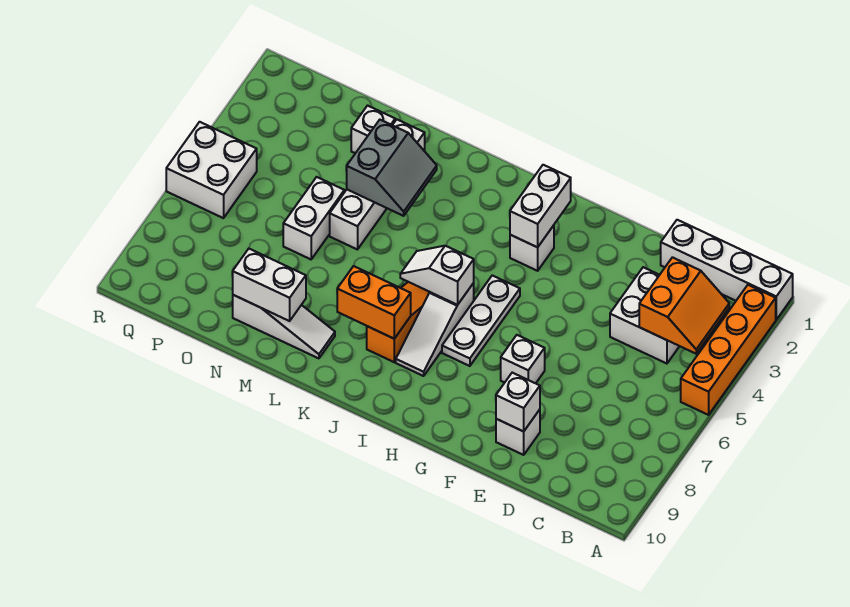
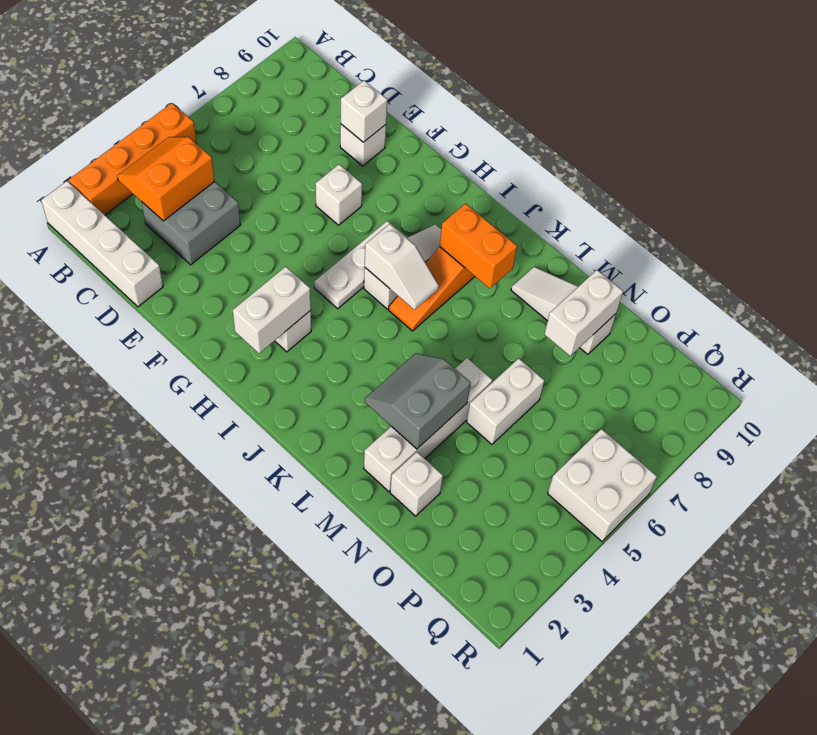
white 2x2 brick [610,267,679,364] -> grey 2x2 brick [141,182,240,265]
white 1x2 brick [233,249,306,321] -> white 1x2 brick turned to [544,270,623,356]

